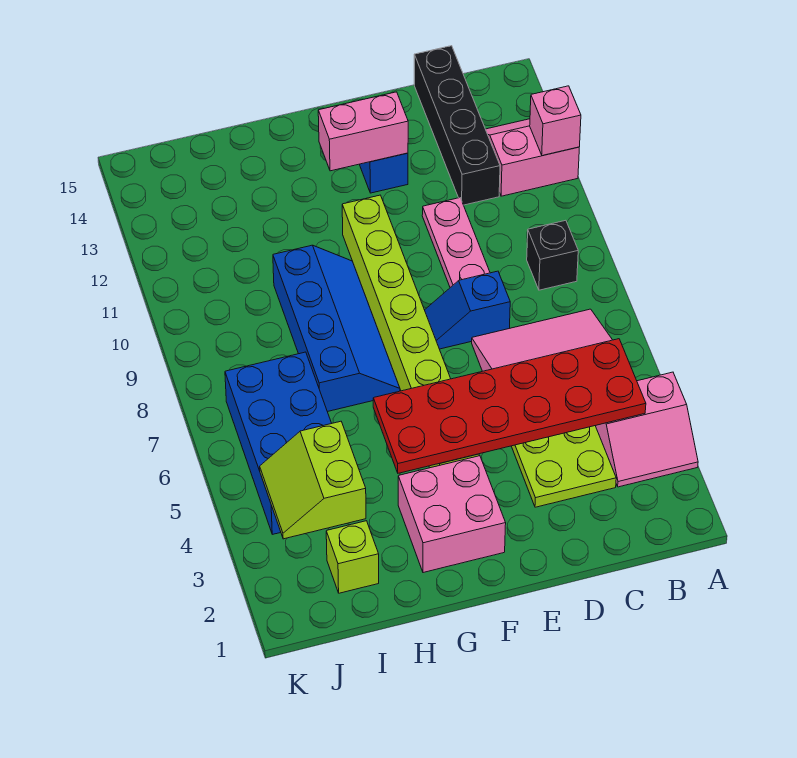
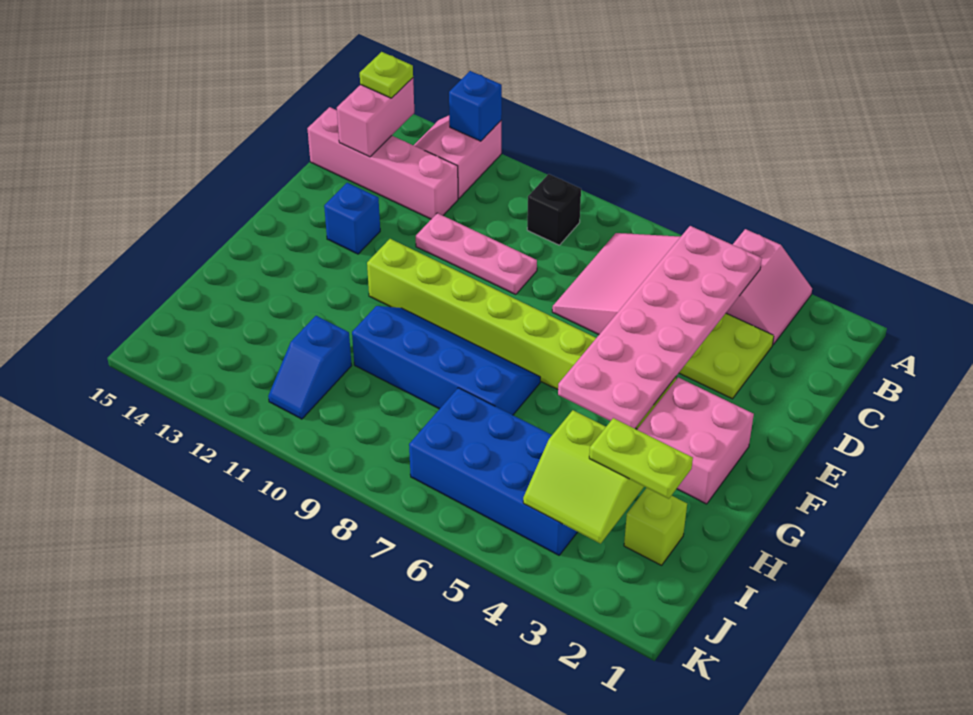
pink 1x1 brick [530,86,581,156] -> blue 1x1 brick [449,71,502,141]
red 2x6 plate [373,339,646,473] -> pink 2x6 plate [558,226,762,429]
none -> lime 1x1 plate [360,52,413,98]
black 1x4 brick [414,46,500,205] -> pink 1x4 brick [307,107,458,219]
blue 1x2 slope [425,271,510,349] -> blue 1x2 slope moved to [268,316,352,419]
pink 1x2 brick [318,92,408,171] -> pink 1x2 brick moved to [337,78,414,157]
none -> lime 1x2 plate [589,418,693,499]

